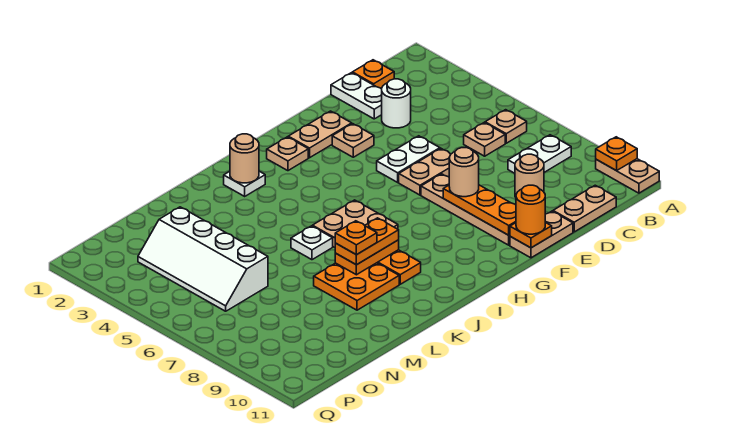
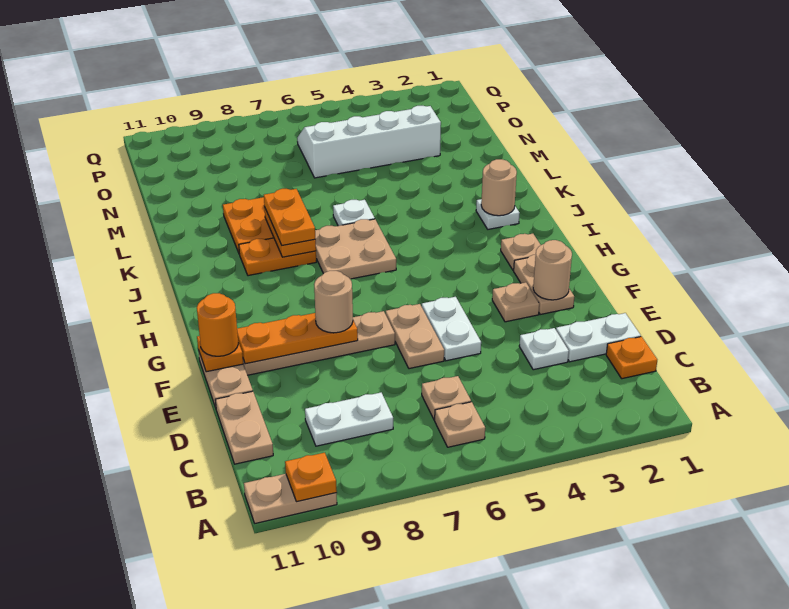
white 1x2 plate [508,135,571,173] -> white 1x2 plate turned to [305,393,393,446]
white 1x1 round brick [382,79,411,128] -> white 1x1 plate [519,328,569,370]
tan 1x1 round brick [515,154,544,197] -> tan 1x1 round brick moved to [533,240,572,300]
orange 1x1 plate [335,221,377,255] -> none

